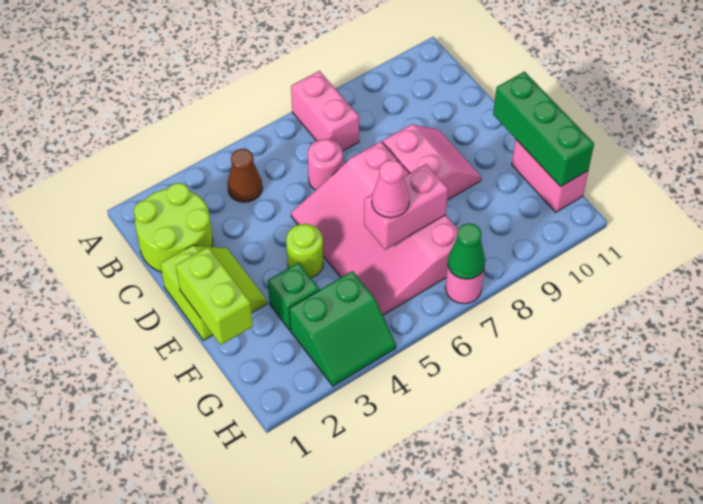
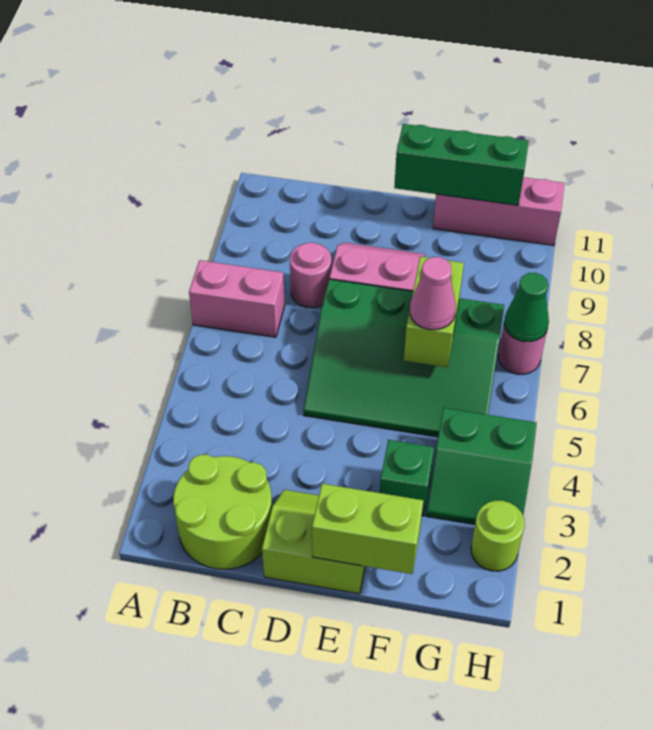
brown 1x1 cone [227,149,262,202] -> none
pink 1x1 round brick [308,139,343,190] -> pink 1x1 round brick moved to [290,243,331,308]
pink 3x4 slope [291,141,458,315] -> green 3x4 slope [304,279,504,437]
lime 1x1 round brick [286,224,323,278] -> lime 1x1 round brick moved to [471,501,525,571]
pink 1x2 brick [364,164,448,250] -> lime 1x2 brick [404,257,464,367]
pink 1x2 brick [512,139,588,212] -> pink 1x3 brick [433,177,564,245]
green 2x2 slope [289,271,396,386] -> green 2x2 slope turned to [426,408,537,524]

